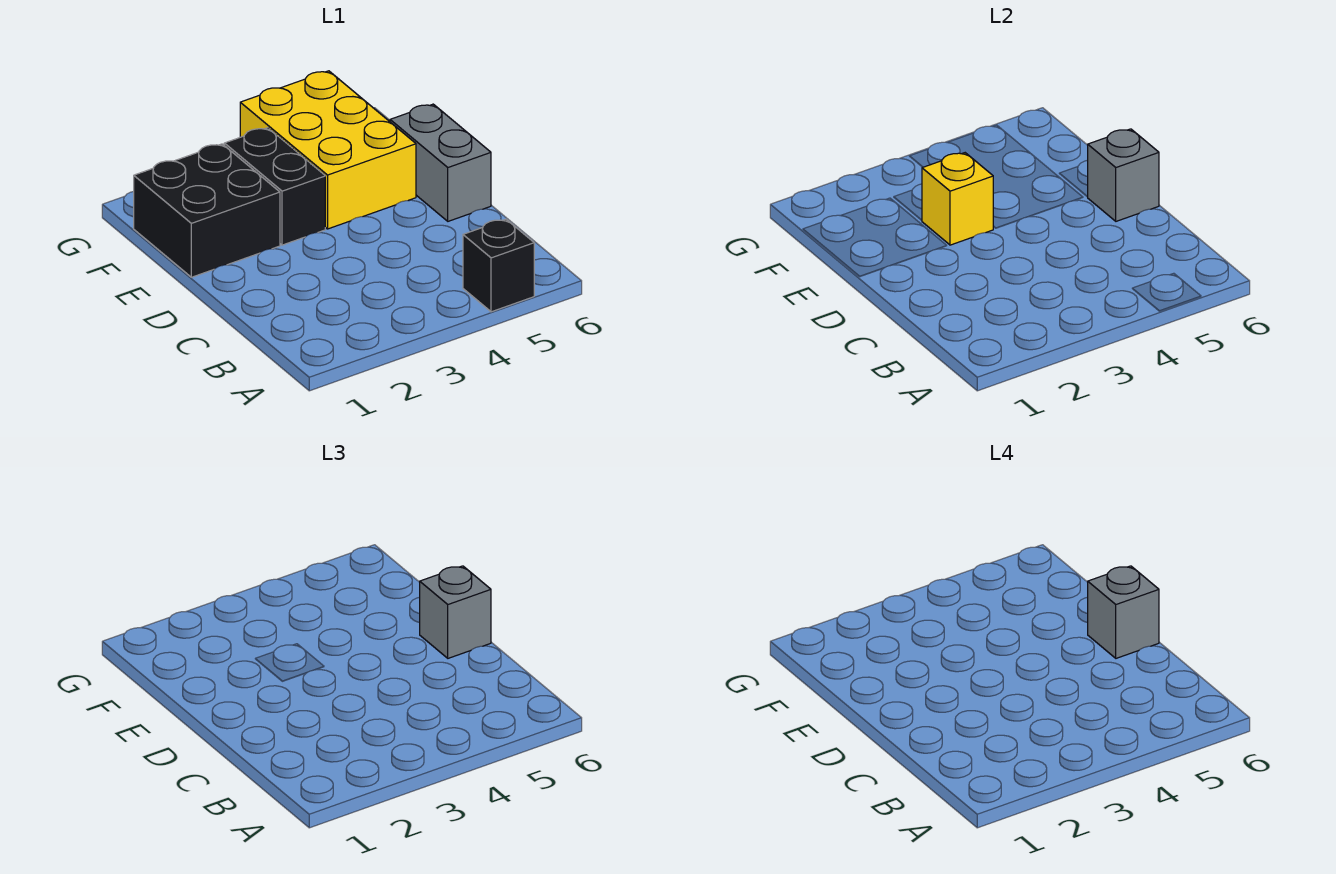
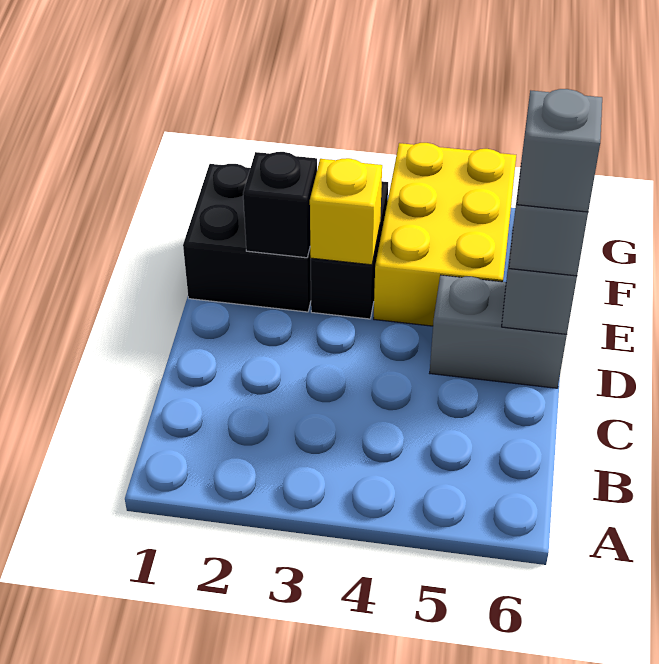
black 1x1 brick [463,219,534,312] -> black 1x1 brick moved to [243,152,317,258]
grey 1x2 brick [390,104,491,221] -> grey 1x2 brick turned to [430,275,567,388]

